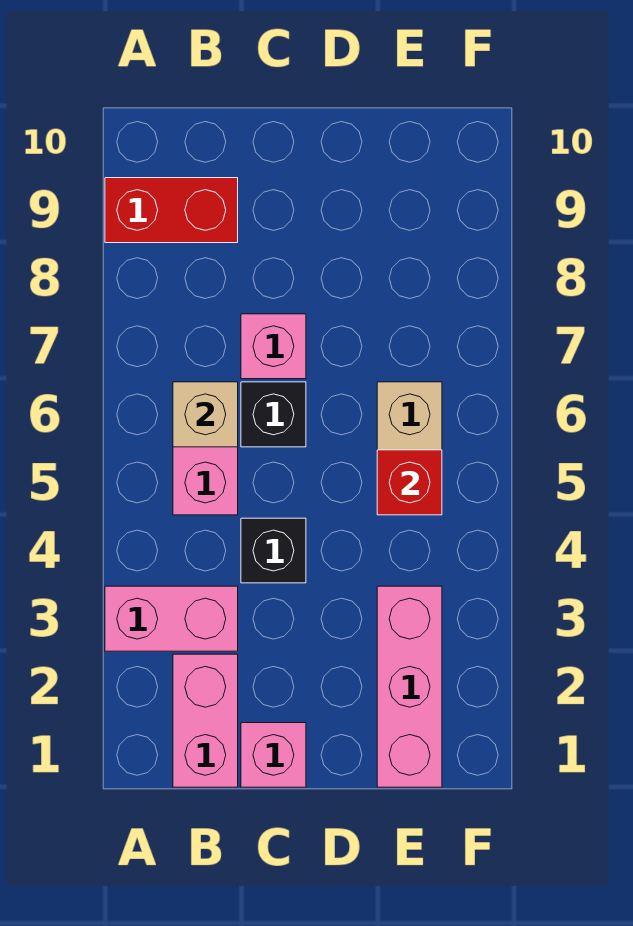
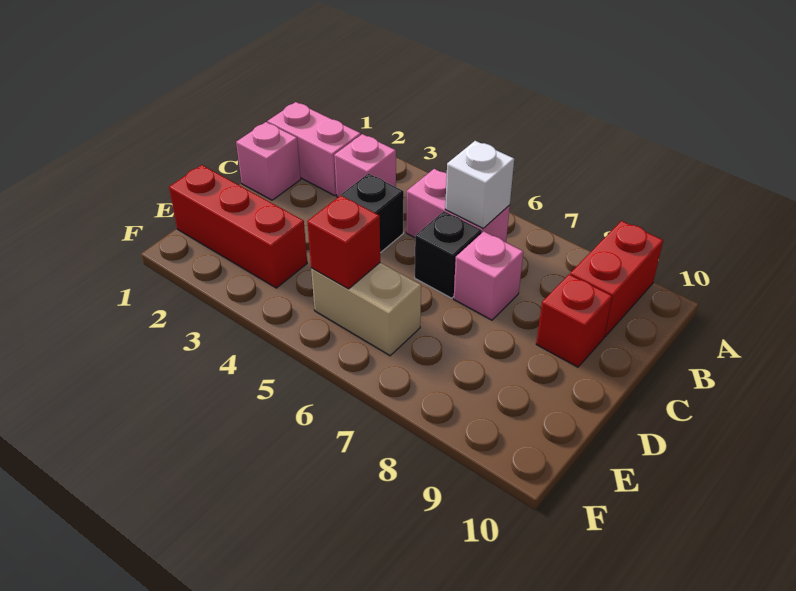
pink 1x2 brick [105,586,238,651] -> pink 1x1 brick [334,134,396,197]
tan 1x1 brick [173,382,238,447] -> white 1x1 brick [445,141,514,228]
none -> red 1x1 brick [536,274,612,367]
pink 1x3 brick [377,586,442,787] -> red 1x3 brick [169,165,307,288]

